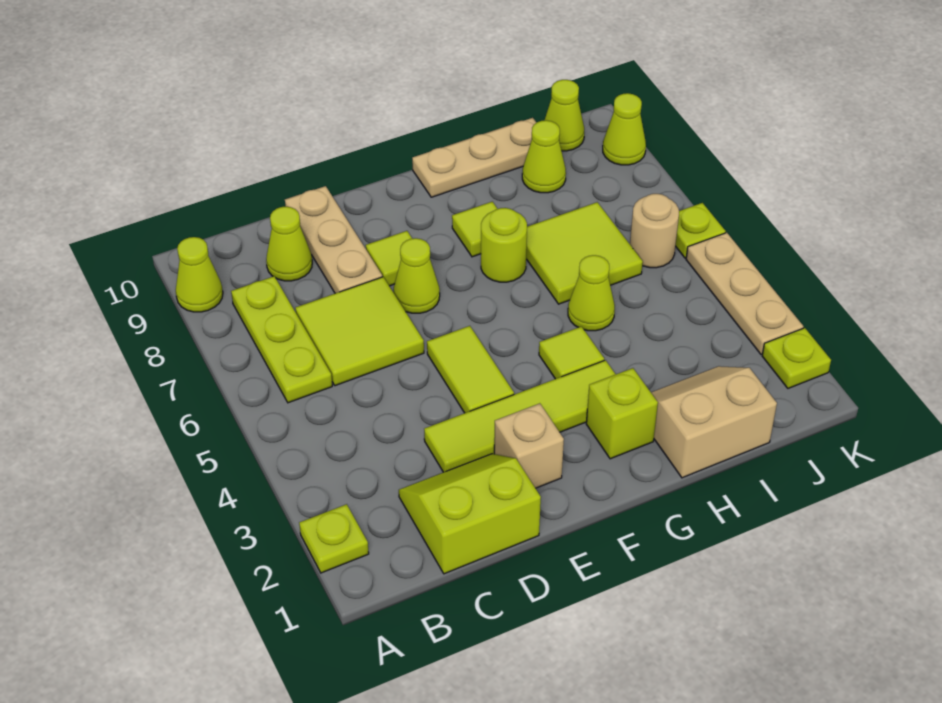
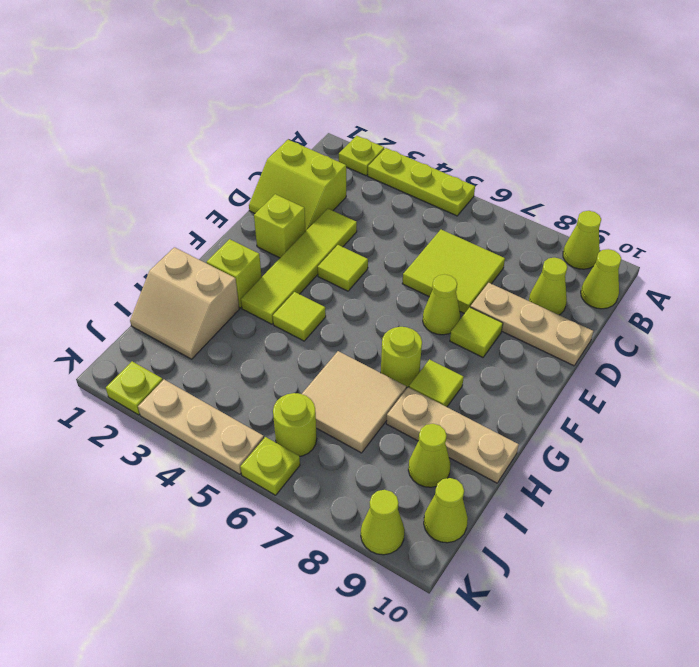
lime 1x3 plate [231,276,332,403] -> lime 1x3 plate moved to [368,148,475,216]
lime 2x2 slope [399,454,541,574] -> lime 2x2 slope turned to [249,140,346,230]
tan 1x1 brick [494,403,564,488] -> lime 1x1 brick [254,194,306,258]
lime 1x2 tile [427,326,514,413] -> lime 1x1 tile [318,245,368,291]
tan 1x3 plate [412,118,536,197] -> tan 1x3 plate turned to [386,387,519,483]
tan 2x2 slope [651,366,777,478] -> tan 2x2 slope turned to [130,247,239,359]
lime 1x1 cone [568,255,615,331] -> lime 1x1 cone moved to [581,249,621,309]
lime 2x2 tile [526,202,643,304] -> tan 2x2 tile [302,351,406,453]
tan 1x1 round brick [630,194,679,268] -> lime 1x1 round brick [273,393,317,456]

